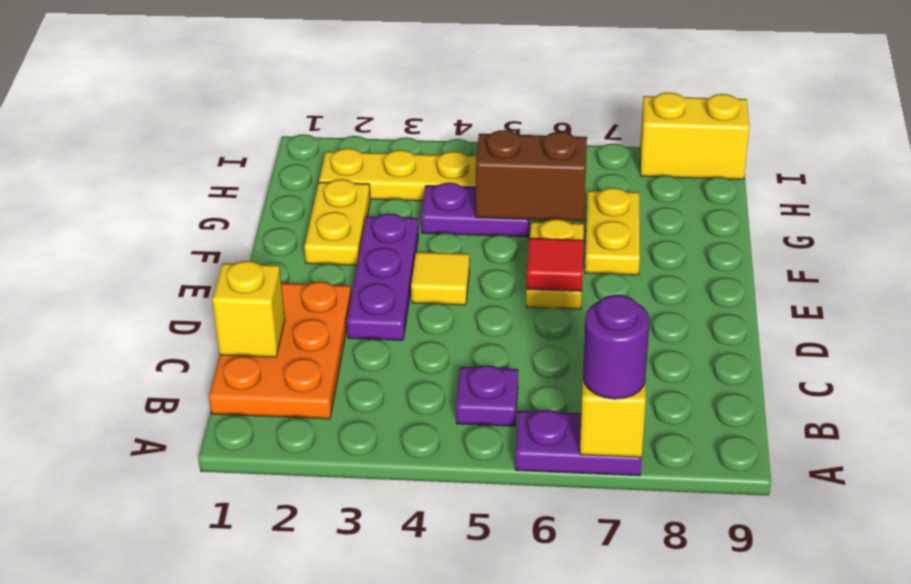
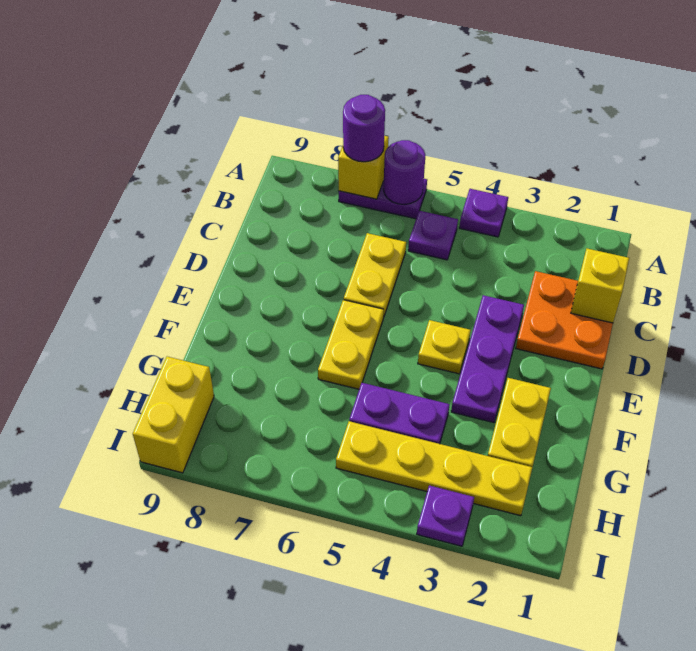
none -> purple 1x1 plate [459,189,508,237]
none -> purple 1x1 round brick [383,140,425,205]
orange 2x3 plate [209,281,351,419] -> orange 2x2 plate [516,271,613,369]
yellow 1x1 tile [411,252,470,305] -> yellow 1x1 plate [418,320,471,374]
red 1x1 tile [527,238,584,291] -> none
yellow 1x2 plate [585,188,640,275] -> yellow 1x2 plate moved to [344,233,406,317]
brown 1x2 brick [476,130,587,221] -> none
none -> purple 1x1 plate [417,485,474,546]
yellow 1x2 brick [640,92,750,179] -> yellow 1x2 brick turned to [133,357,214,473]

